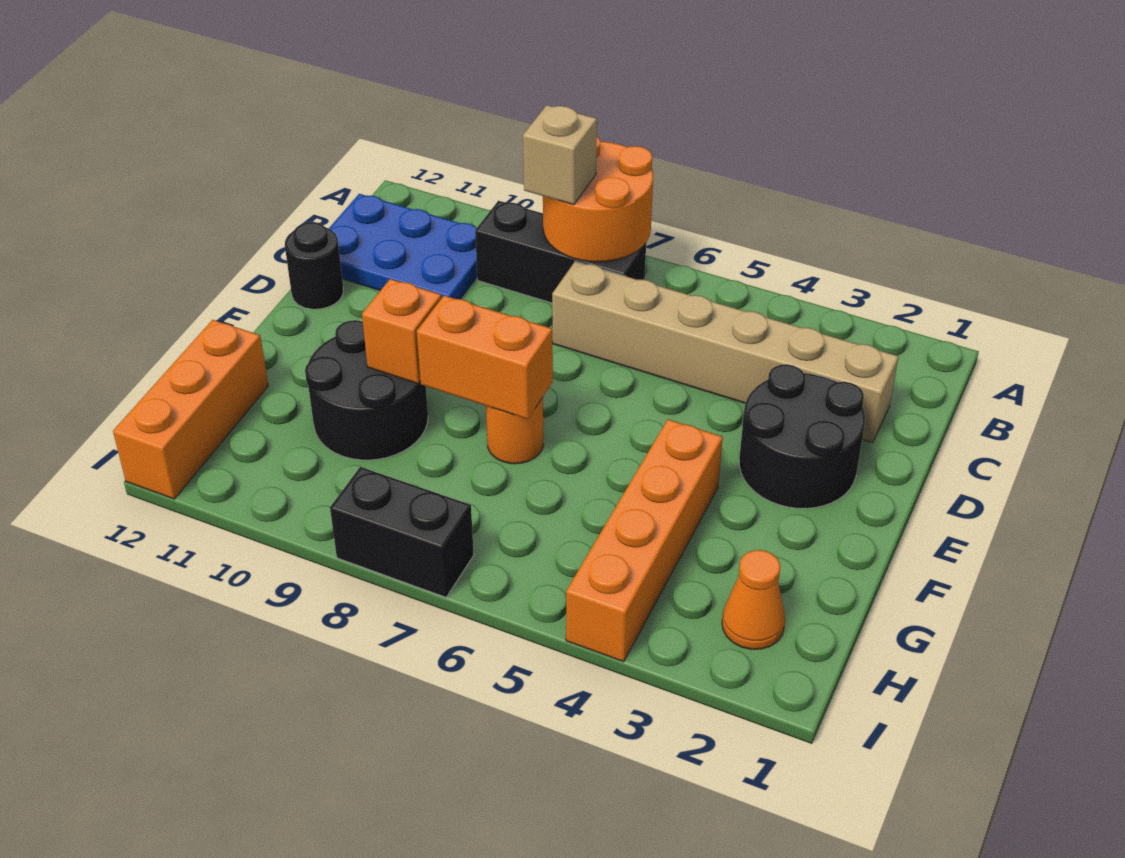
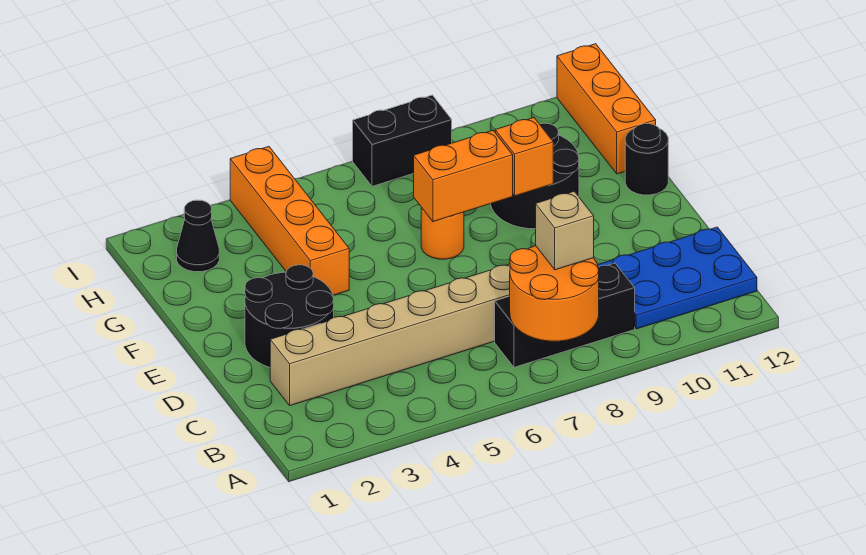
black 1x1 round brick [285,222,343,309] -> black 1x1 round brick moved to [625,124,668,195]
orange 1x1 cone [722,550,785,649] -> black 1x1 cone [177,200,219,272]

